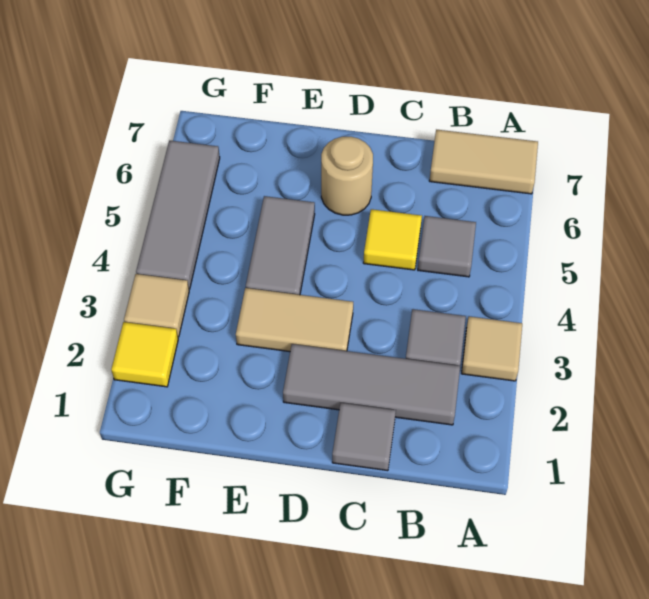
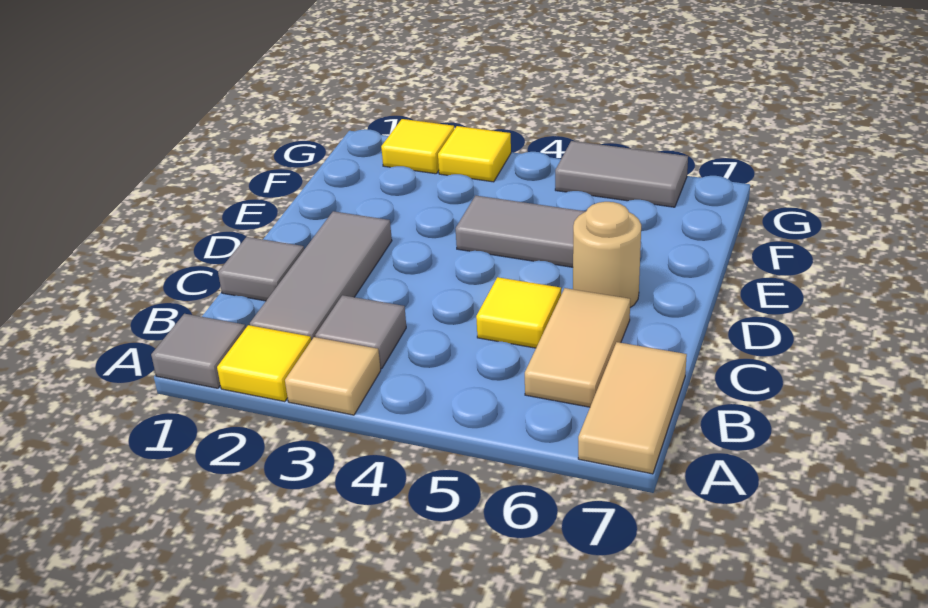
none -> yellow 1x1 tile [217,325,311,402]
grey 1x1 tile [418,216,476,277] -> grey 1x1 tile moved to [151,314,246,388]
tan 1x2 tile [236,288,353,352] -> tan 1x2 tile moved to [525,288,630,407]
tan 1x1 tile [124,274,189,337] -> yellow 1x1 tile [438,126,511,182]
grey 1x3 tile [136,140,220,289] -> grey 1x2 tile [555,141,688,207]

